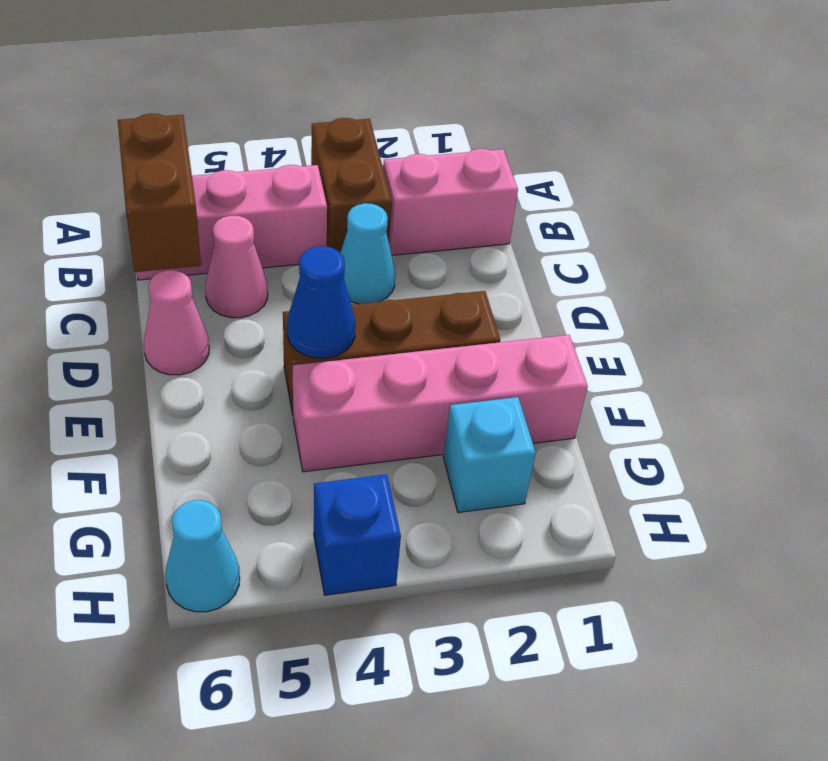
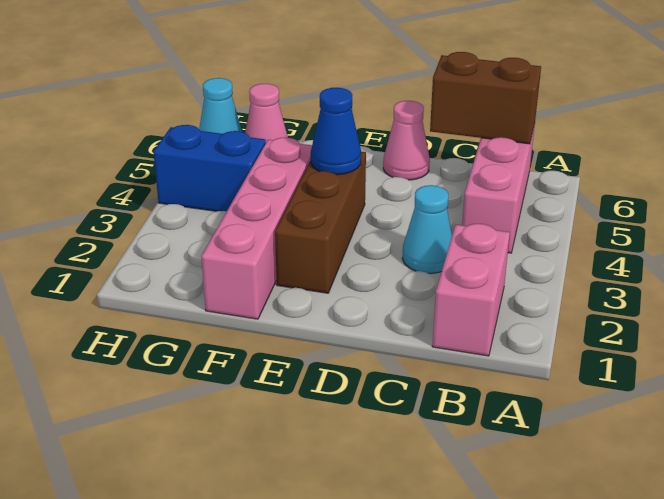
brown 1x2 brick [311,118,392,252] -> none
pink 1x1 cone [205,215,268,318] -> pink 1x1 cone moved to [245,84,288,142]
cyan 1x1 brick [443,397,536,513] -> none
blue 1x1 brick [314,474,401,595] -> blue 1x2 brick [153,125,266,211]

